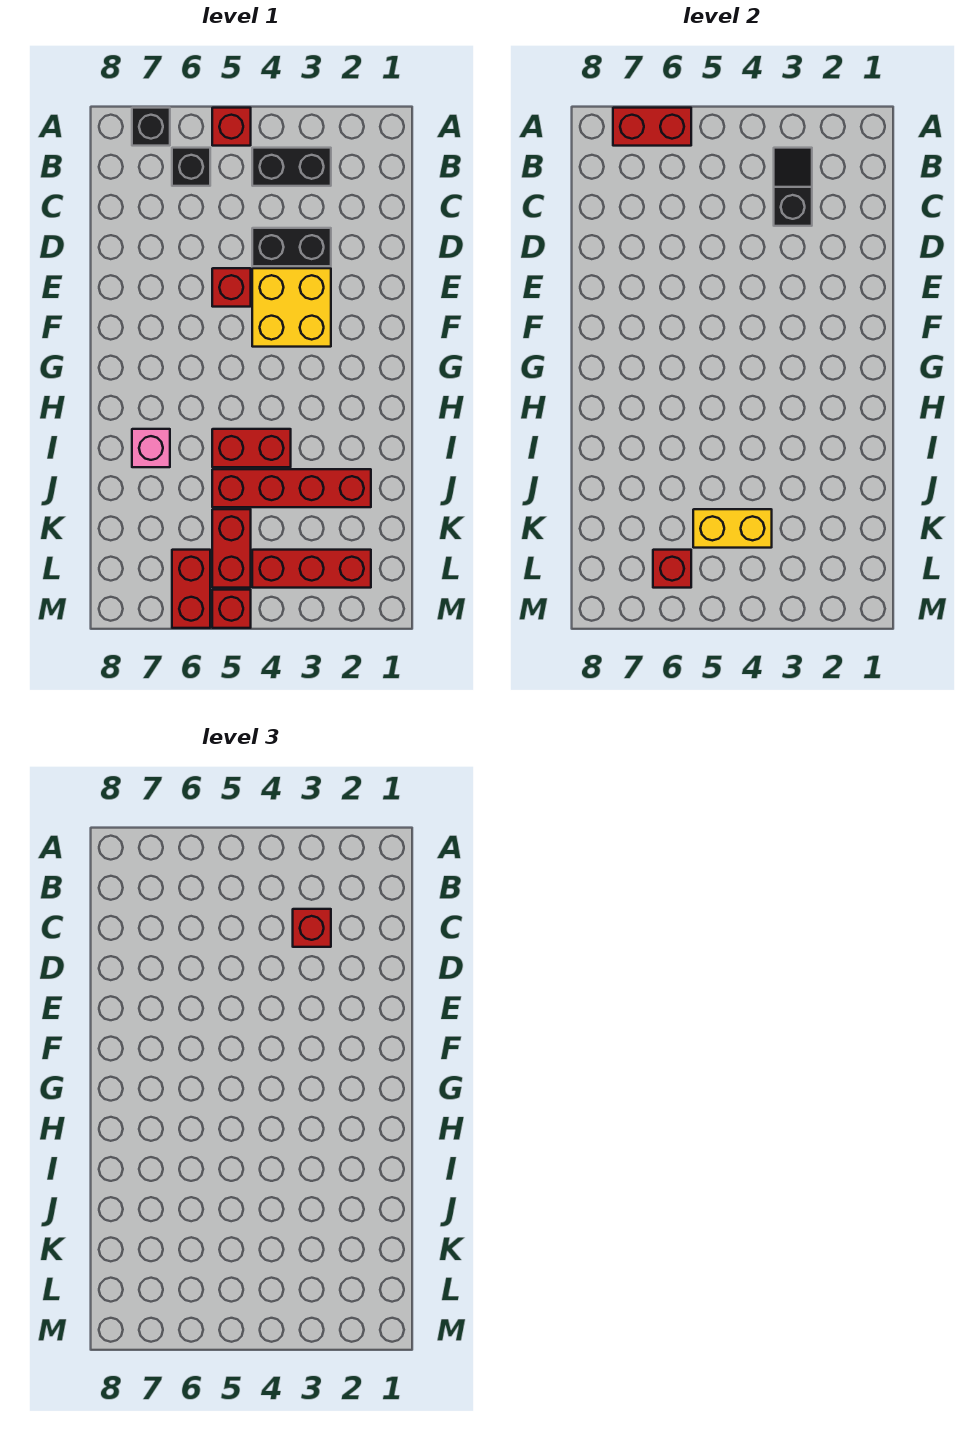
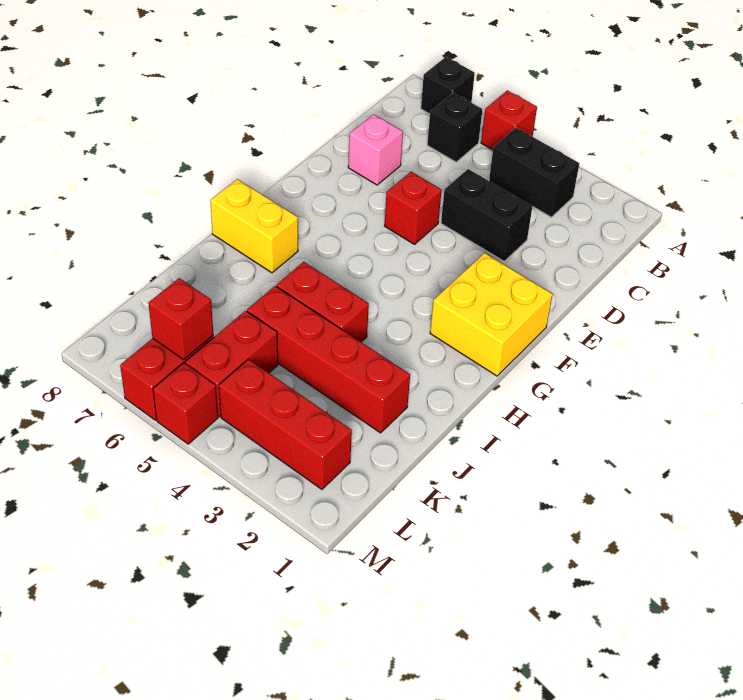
red 1x2 brick [613,108,691,146] -> none
black 1x2 slope [774,148,812,226] -> none
red 1x1 brick [293,909,331,947] -> none
yellow 2x2 brick [252,268,331,347] -> yellow 2x2 brick moved to [430,253,553,376]
pink 1x1 brick [132,429,170,467] -> pink 1x1 brick moved to [348,114,403,185]
yellow 1x2 brick [693,509,772,548] -> yellow 1x2 brick moved to [210,179,298,273]

